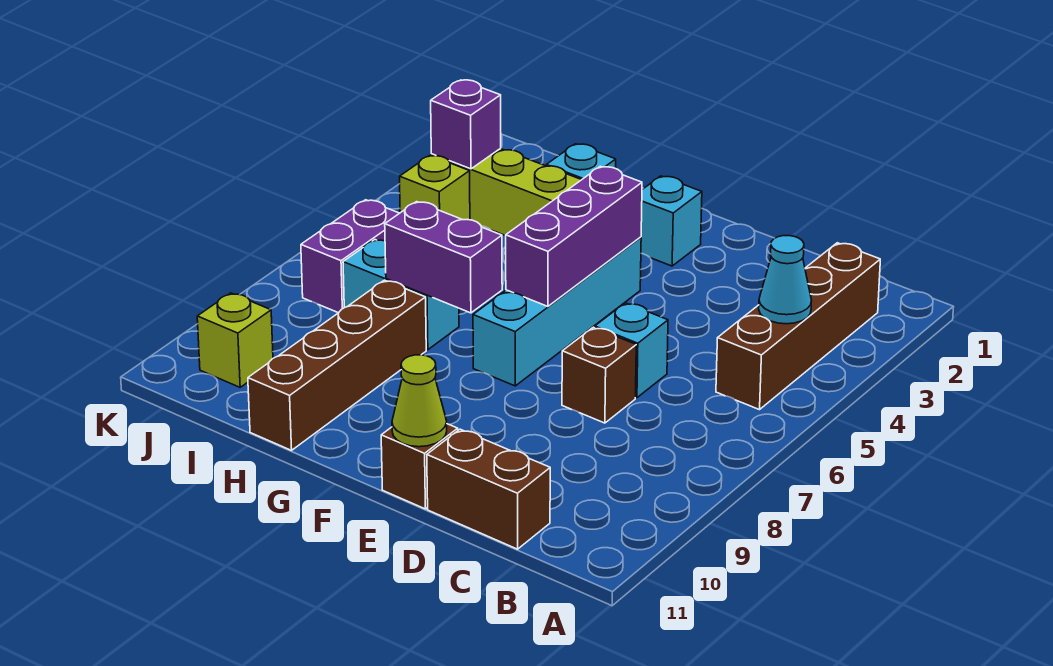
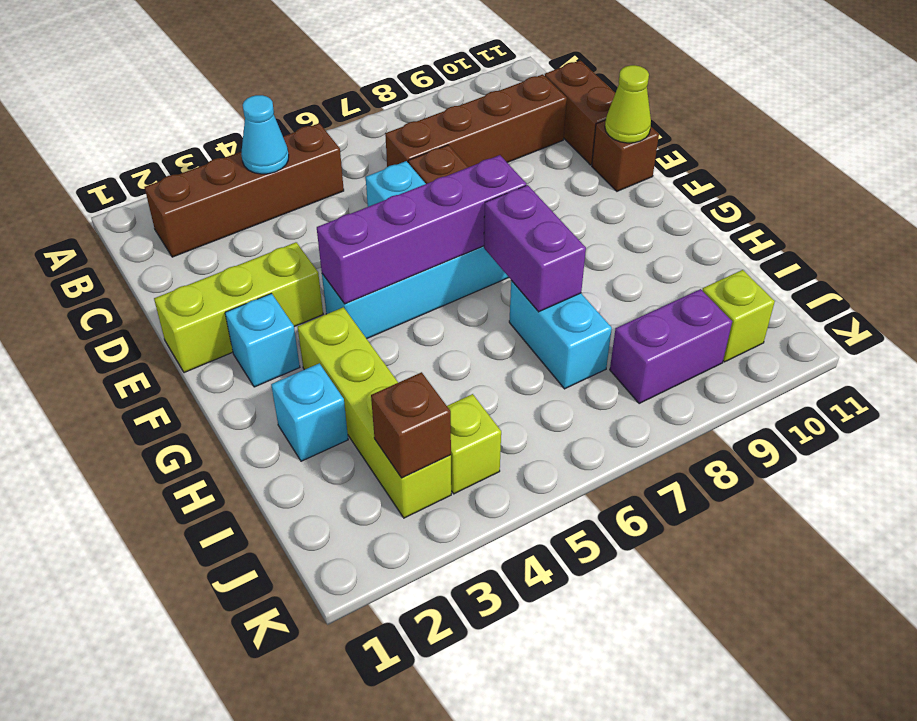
none -> lime 1x3 brick [154,242,323,373]
purple 1x3 brick [506,166,642,306] -> purple 1x4 brick [317,155,526,304]
brown 1x4 brick [248,280,426,450] -> brown 1x4 brick moved to [385,74,567,167]
purple 1x1 brick [431,80,501,169] -> brown 1x1 brick [371,372,451,478]
purple 1x2 brick [301,200,399,313] -> purple 1x2 brick moved to [610,289,732,404]

